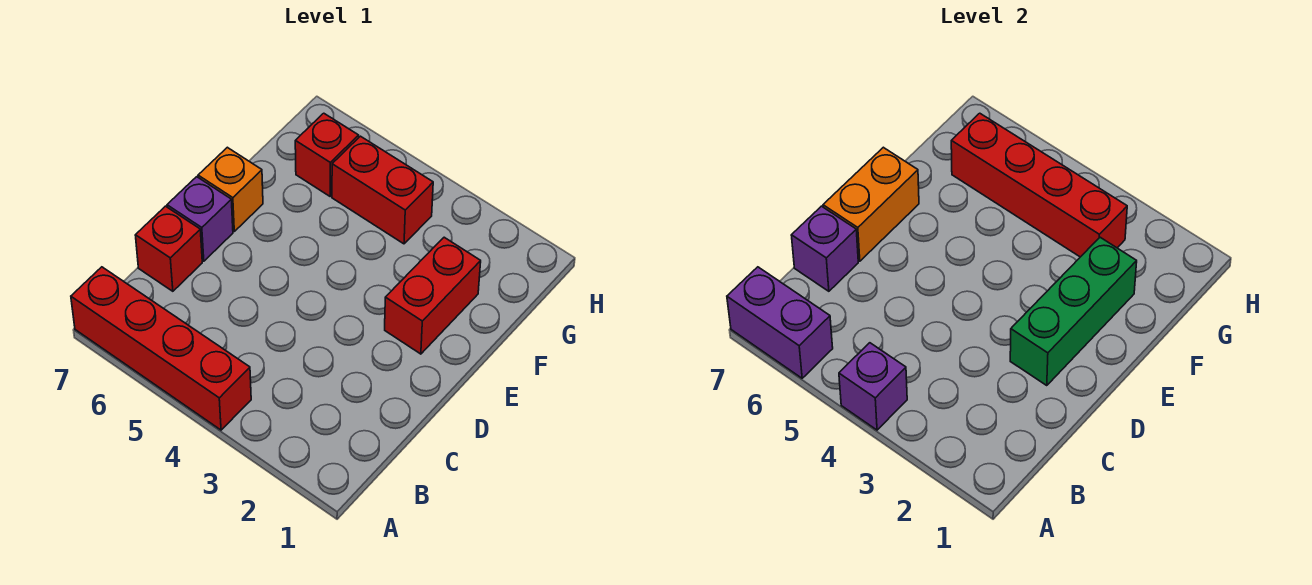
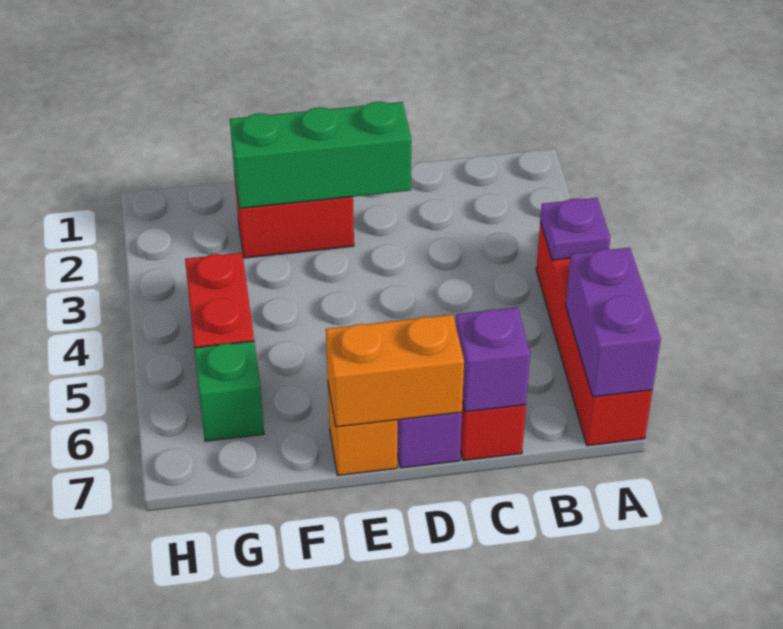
purple 1x1 brick [839,343,907,430] -> purple 1x1 plate [540,198,610,260]
red 1x4 brick [951,113,1127,257] -> none
red 1x1 brick [295,113,359,196] -> green 1x1 brick [194,341,264,441]

